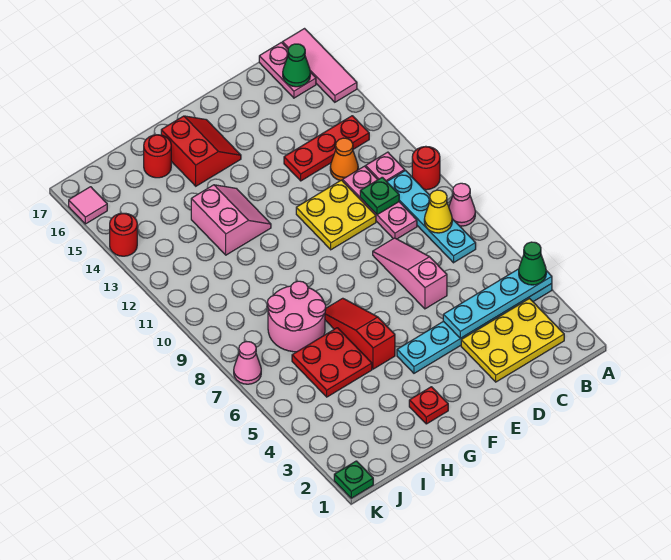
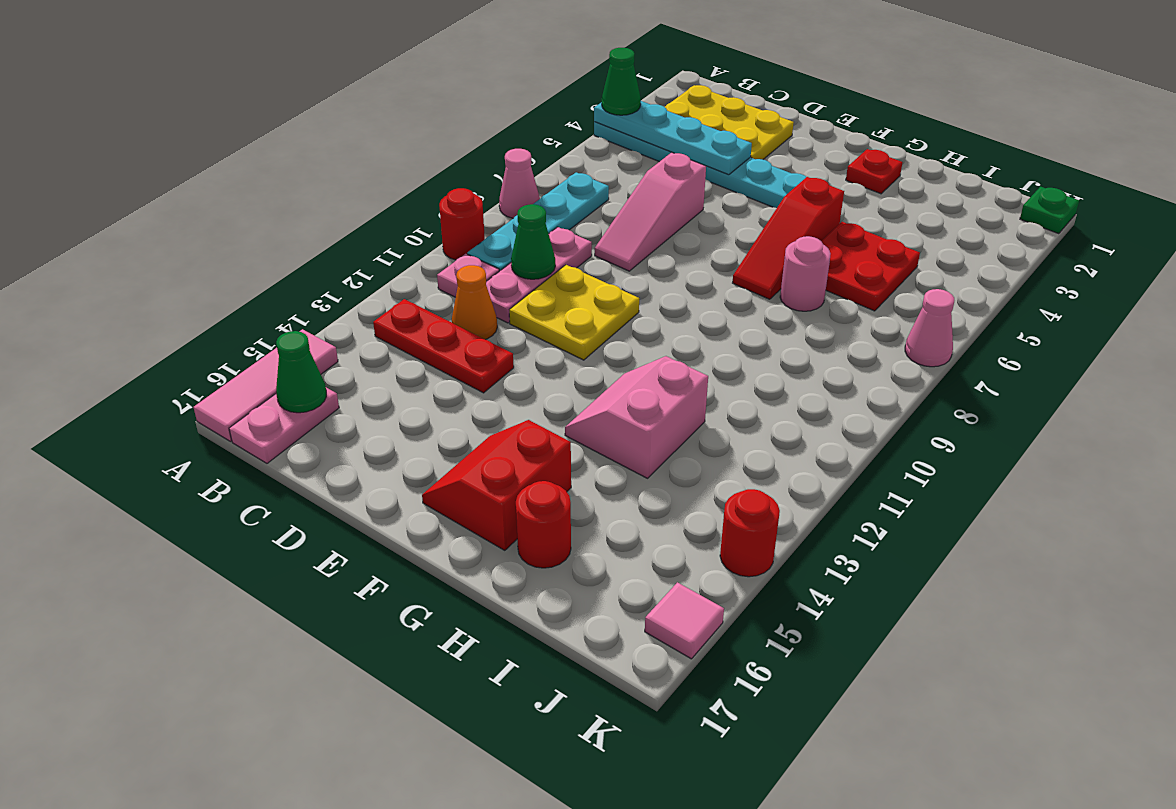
yellow 1x1 cone [424,190,452,233] -> none
green 1x1 plate [360,177,399,215] -> green 1x1 cone [511,204,555,279]
pink 2x2 round brick [267,281,326,352] -> pink 1x1 round brick [780,236,831,311]

